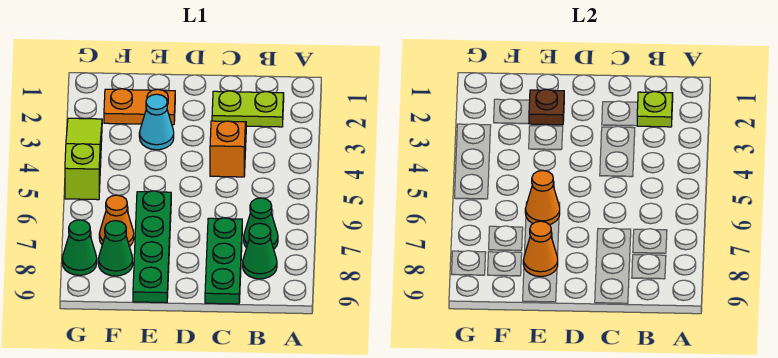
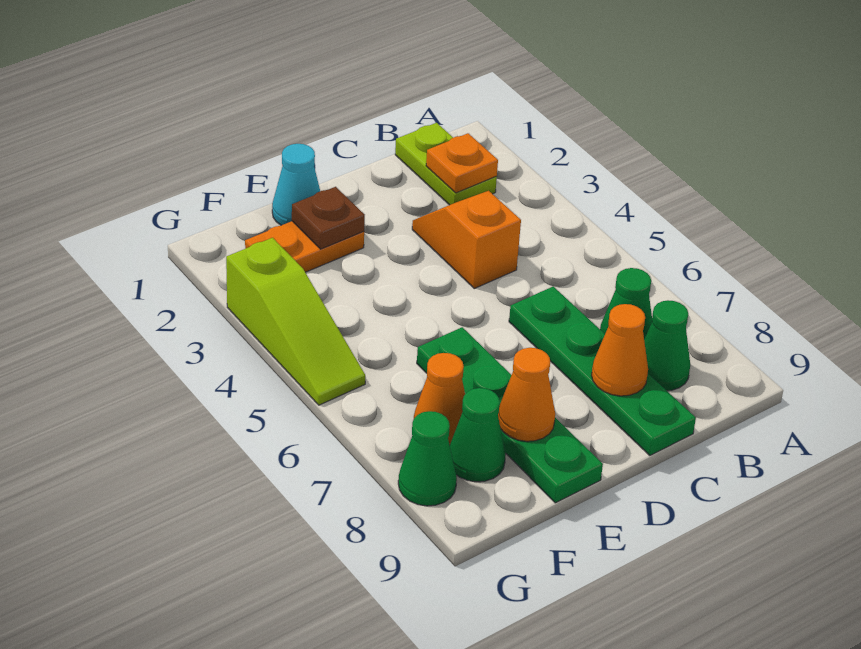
lime 1x2 plate [212,91,284,127] -> lime 1x2 plate turned to [395,123,497,205]
lime 1x1 plate [637,92,673,127] -> orange 1x1 plate [426,133,498,193]
green 1x3 plate [205,218,242,304] -> green 1x4 plate [509,287,696,455]
cyan 1x1 cone [139,94,174,150] -> cyan 1x1 cone moved to [272,144,320,225]
orange 1x1 cone [525,170,560,225] -> orange 1x1 cone moved to [592,304,648,396]
lime 1x3 slope [65,118,102,200] -> lime 1x3 slope turned to [226,238,365,405]

